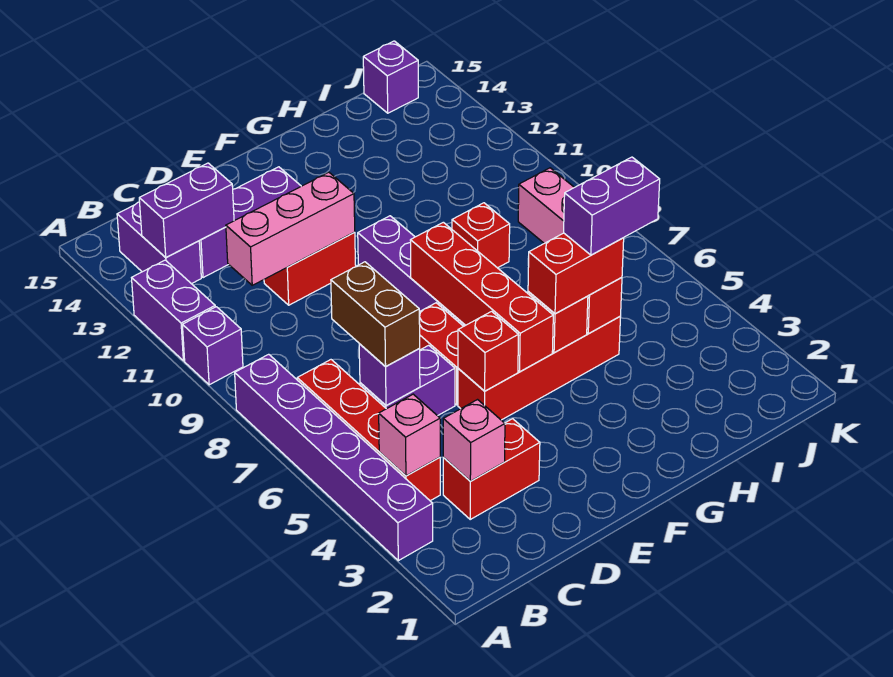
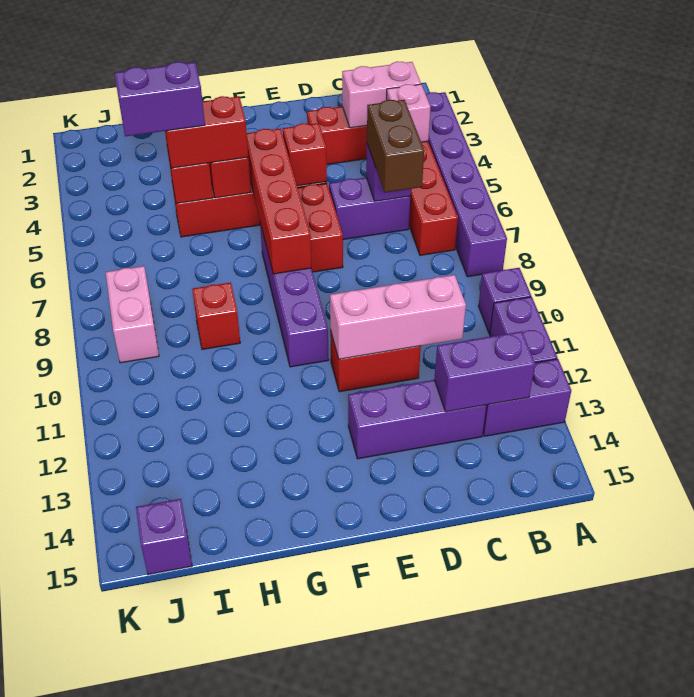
purple 1x2 brick [117,202,201,284] -> purple 1x2 brick turned to [483,359,571,436]
pink 1x1 brick [443,400,505,481] -> pink 1x2 brick [342,61,421,128]

